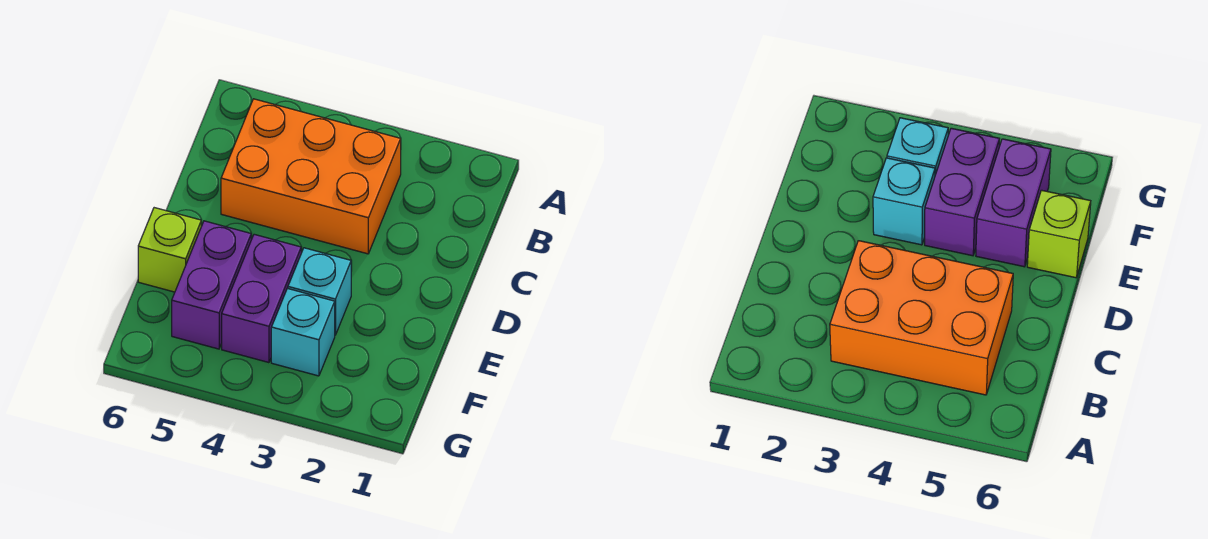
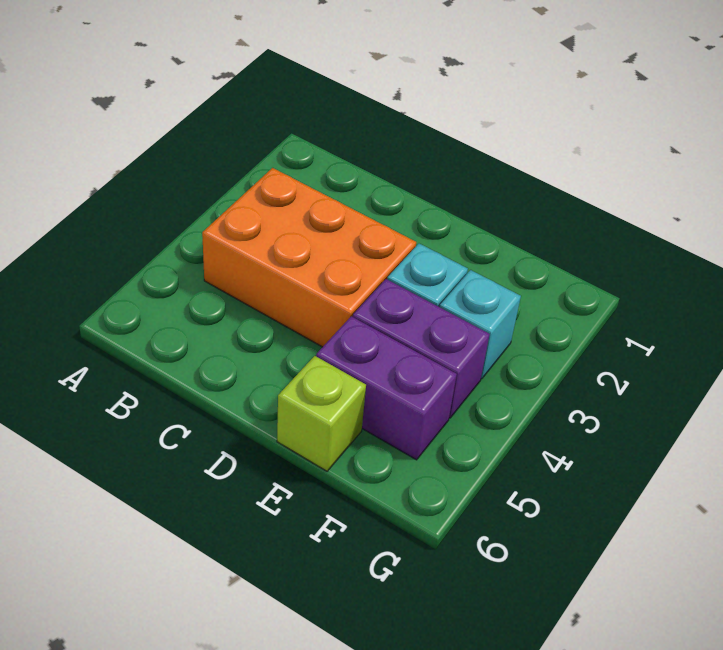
orange 2x3 brick [221,99,401,254] -> orange 2x3 brick turned to [202,168,416,347]

